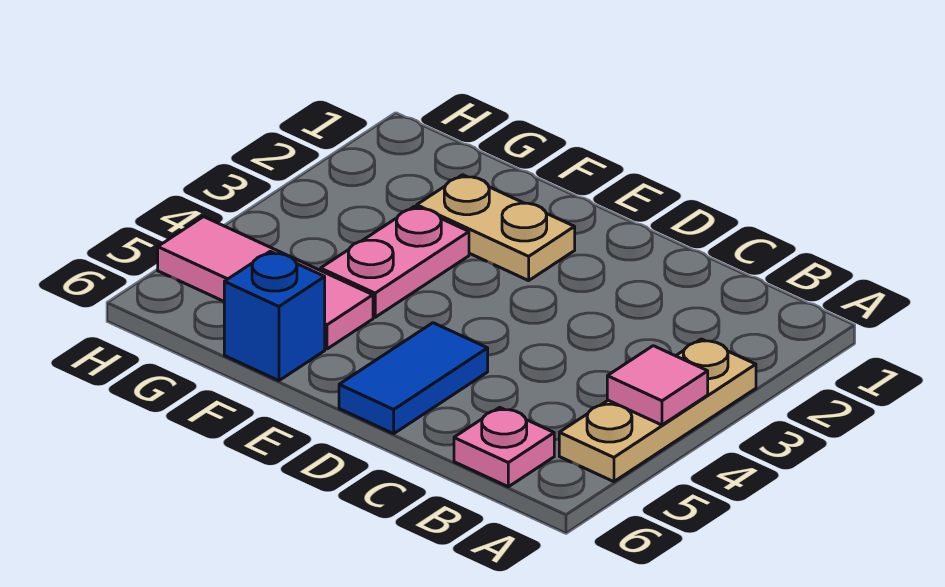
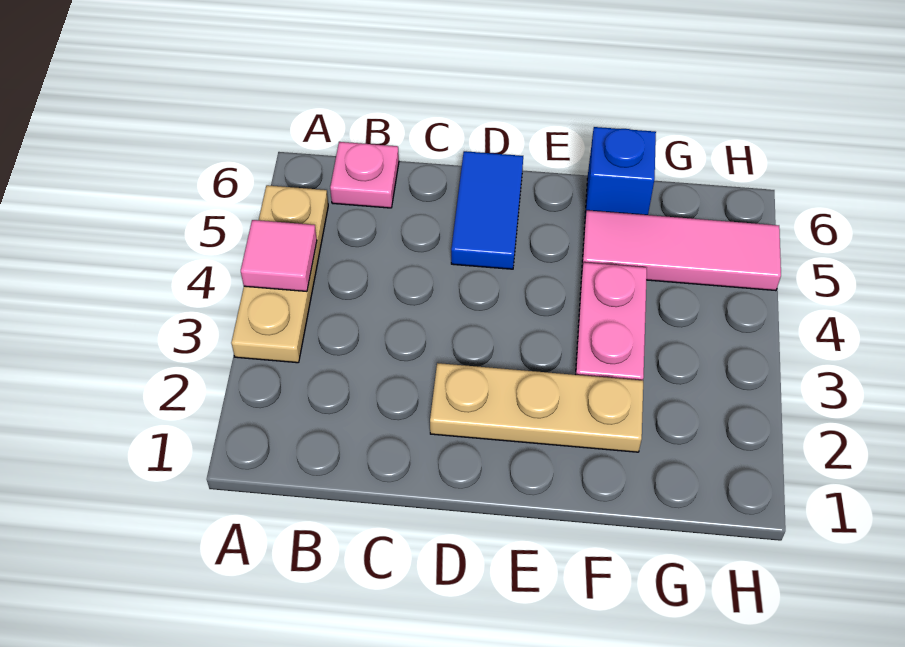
tan 1x2 plate [417,175,575,281] -> tan 1x3 plate [430,363,643,452]

